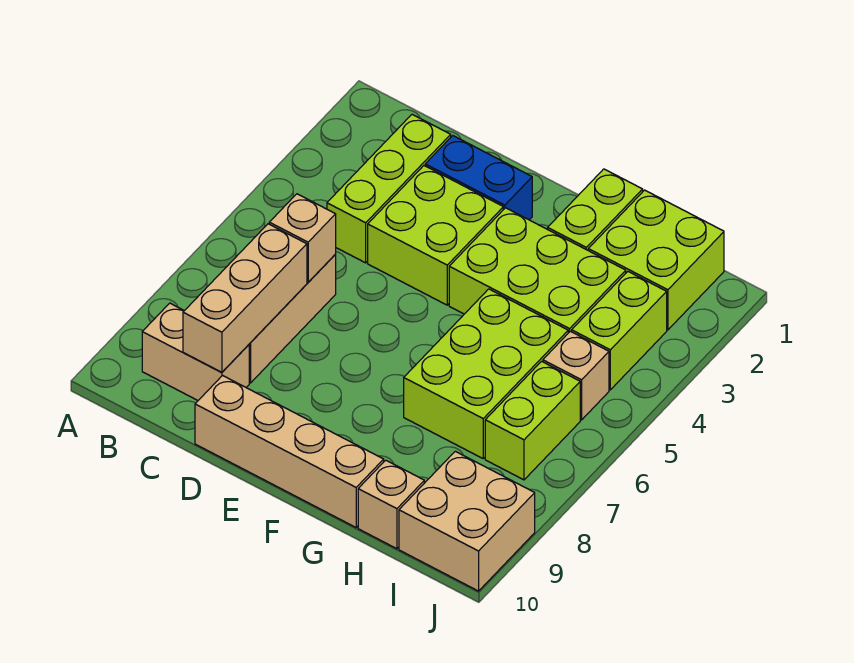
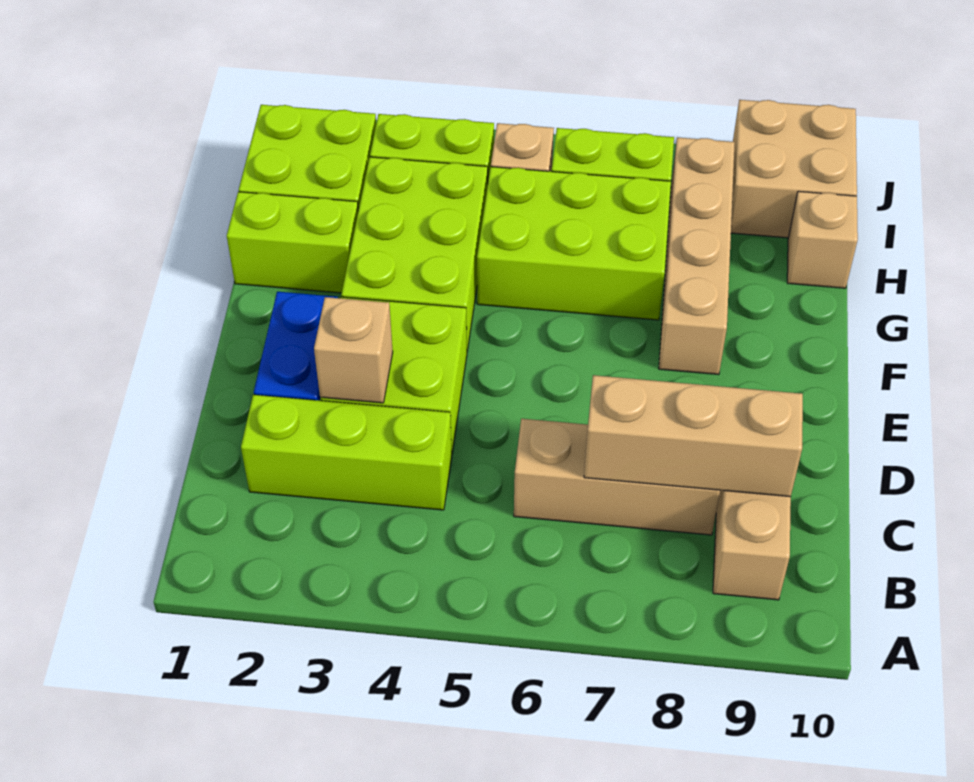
tan 1x1 brick [269,194,336,282] -> tan 1x1 brick moved to [314,297,393,403]
tan 1x4 brick [195,376,384,527] -> tan 1x4 brick moved to [659,137,735,375]

